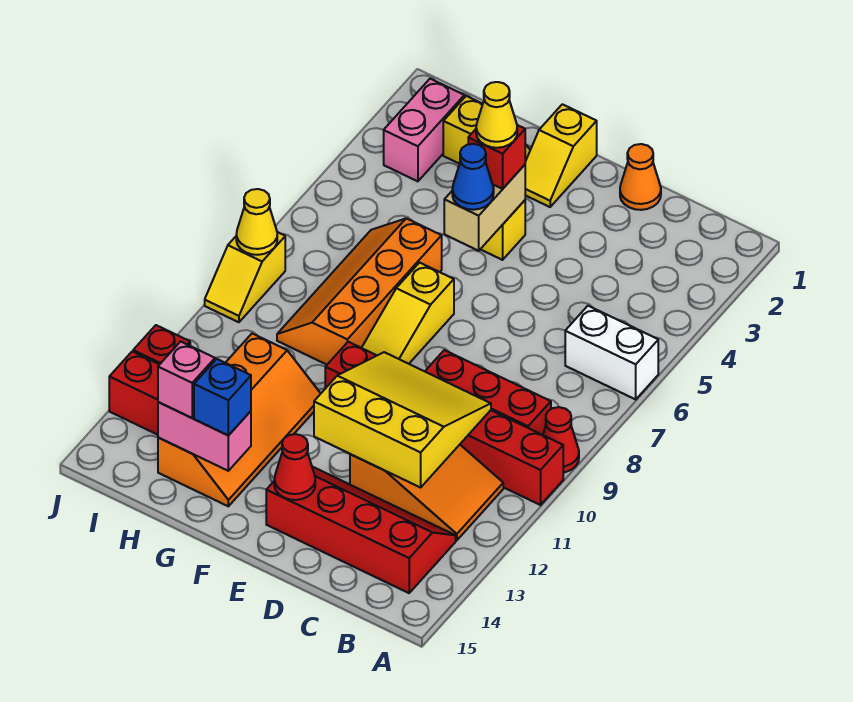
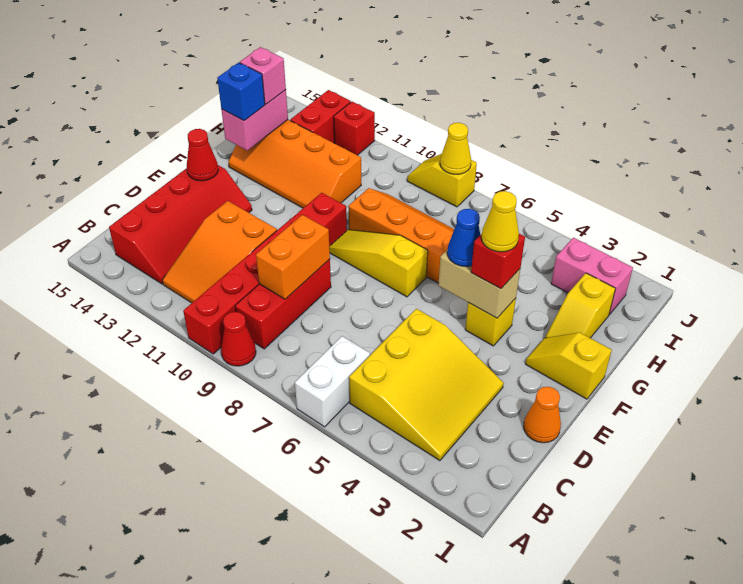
none -> orange 1x2 brick [256,215,330,299]
yellow 3x3 slope [314,352,491,488] -> yellow 3x3 slope moved to [349,309,504,461]

